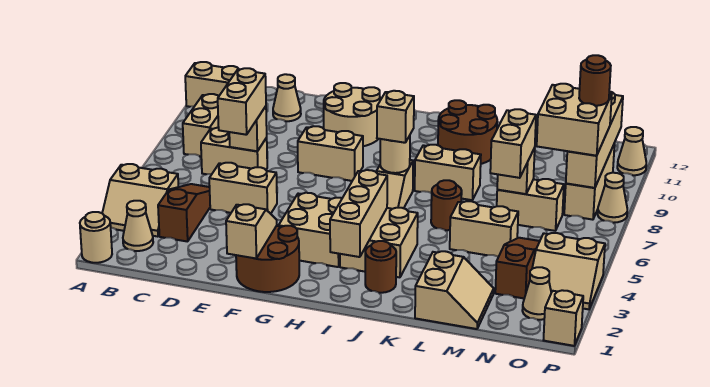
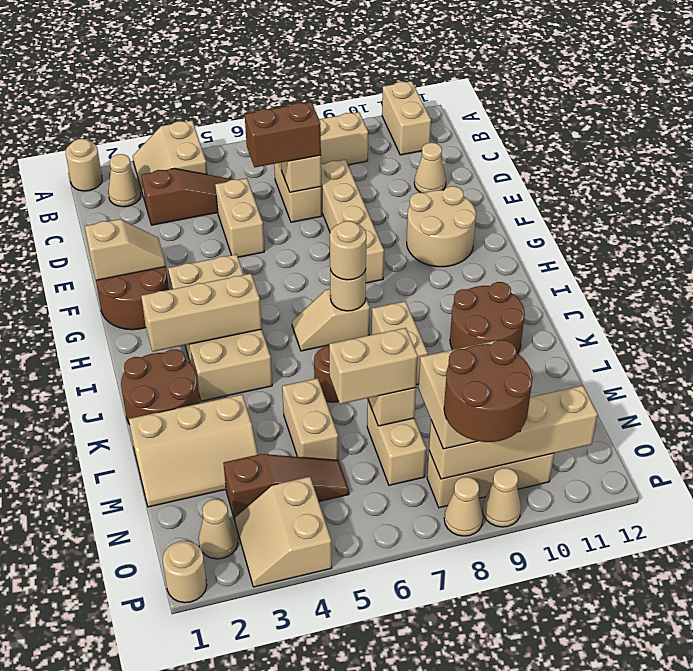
tan 1x2 brick [218,68,266,135] -> brown 1x2 brick [245,102,321,167]
tan 1x2 brick [298,126,363,181] -> tan 1x4 brick [321,160,384,283]
tan 1x1 brick [377,91,414,143] -> tan 1x1 round brick [330,221,366,280]
brown 1x1 round brick [365,241,396,293] -> brown 2x2 round brick [121,349,200,424]
tan 2x2 slope [415,251,494,329] -> tan 2x3 slope [129,395,258,507]
brown 1x1 round brick [579,55,611,106] -> brown 2x2 round brick [444,340,532,442]
tan 1x1 brick [544,290,583,346] -> tan 1x1 round brick [163,541,207,603]
tan 1x1 cone [617,127,646,175] -> tan 1x1 cone moved to [482,468,521,527]

